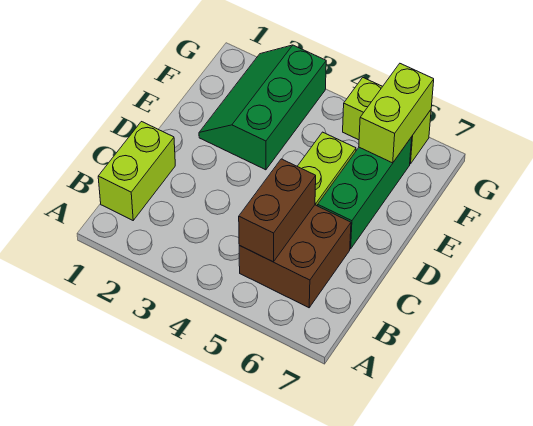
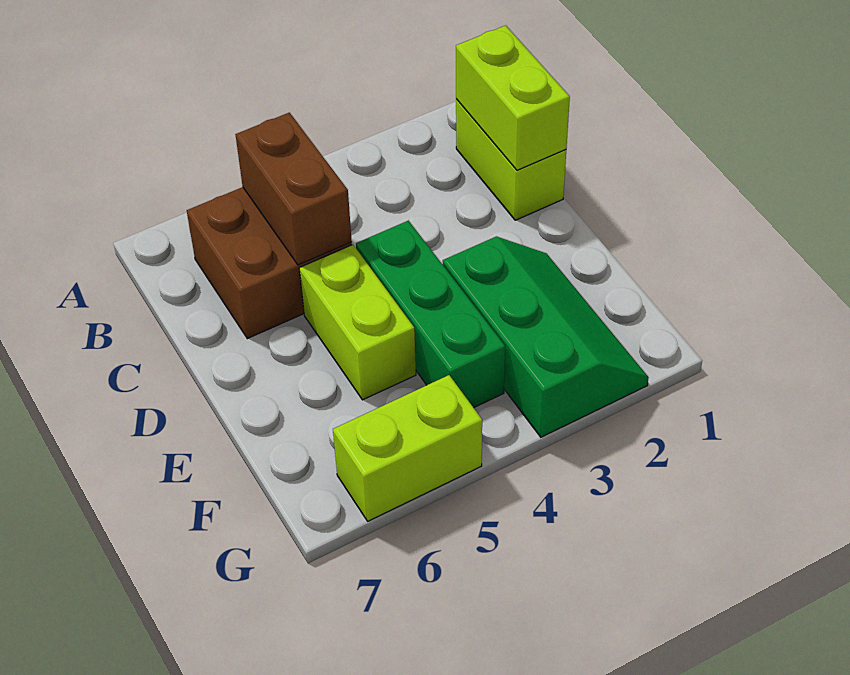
green 1x3 brick [318,137,412,249] -> green 1x3 brick moved to [356,220,505,408]
lime 1x2 brick [359,64,434,163] -> lime 1x2 brick moved to [456,25,570,170]

